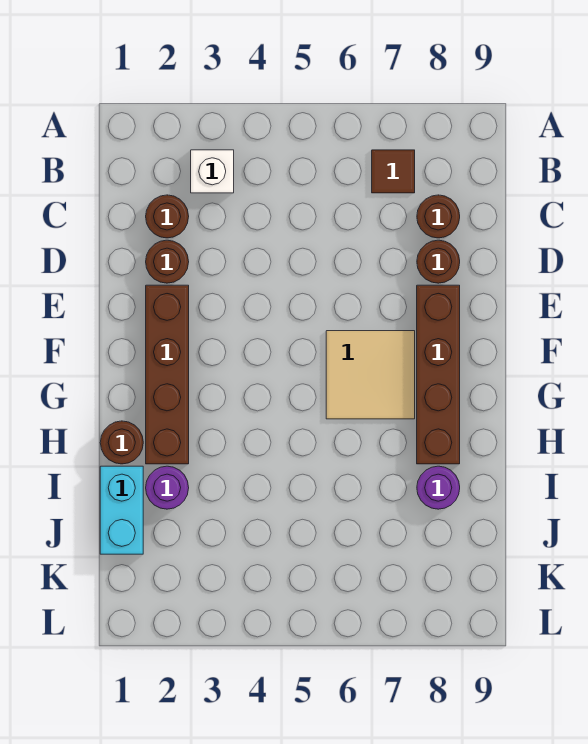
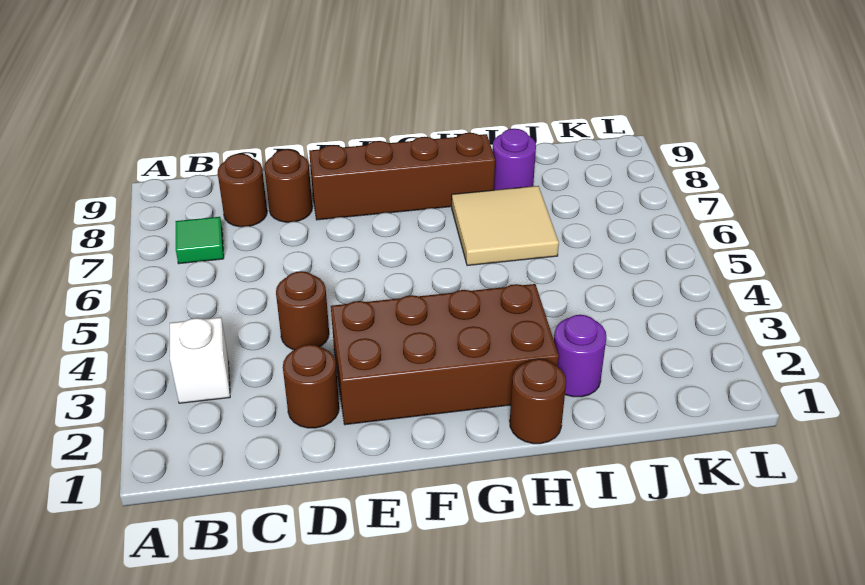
brown 1x1 tile [372,150,415,193] -> green 1x1 tile [176,217,224,264]
brown 1x1 round brick [146,195,189,238] -> brown 1x1 round brick moved to [276,271,329,350]
brown 1x4 brick [146,285,189,464] -> brown 2x4 brick [331,284,559,425]
tan 2x2 tile [326,331,415,419] -> tan 2x2 tile moved to [452,186,559,266]
cyan 1x2 brick [100,466,143,554] -> none

